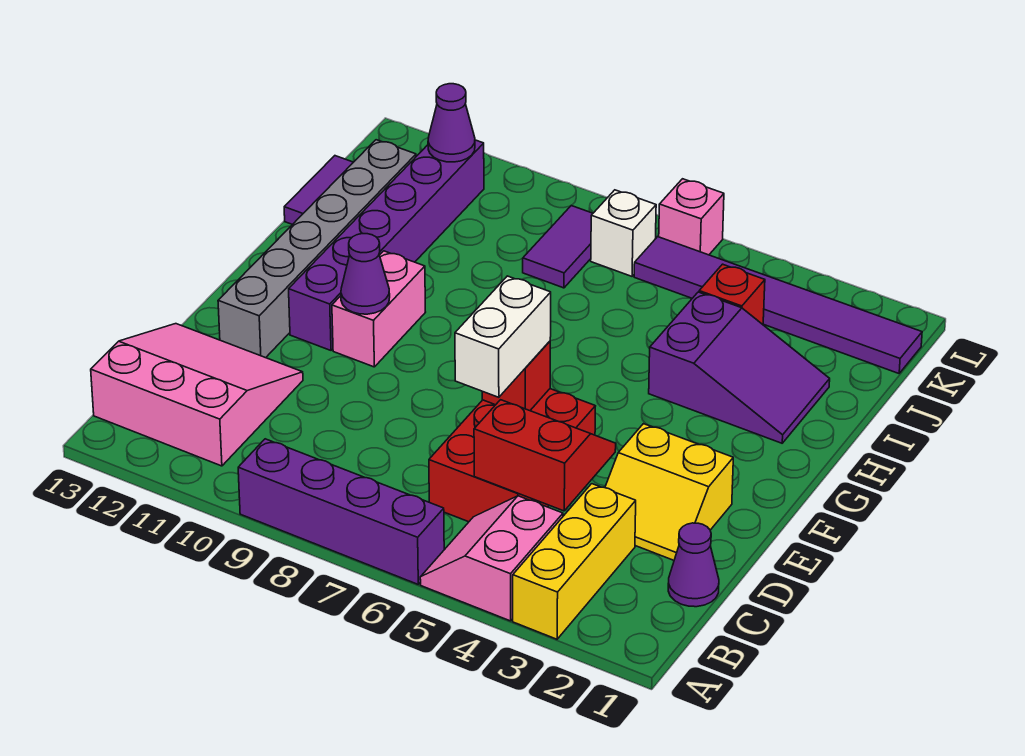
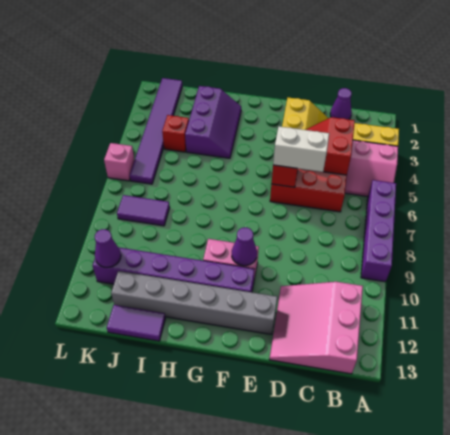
purple 2x3 slope [649,292,830,443] -> purple 2x3 slope turned to [185,86,241,158]
white 1x1 brick [591,190,656,276] -> none

